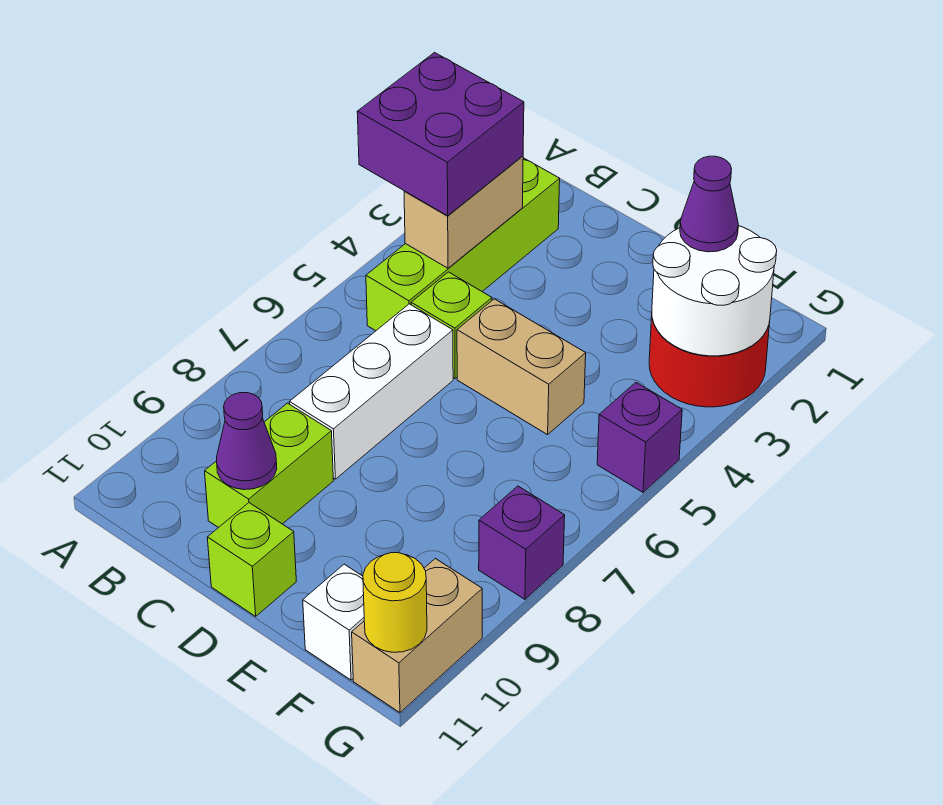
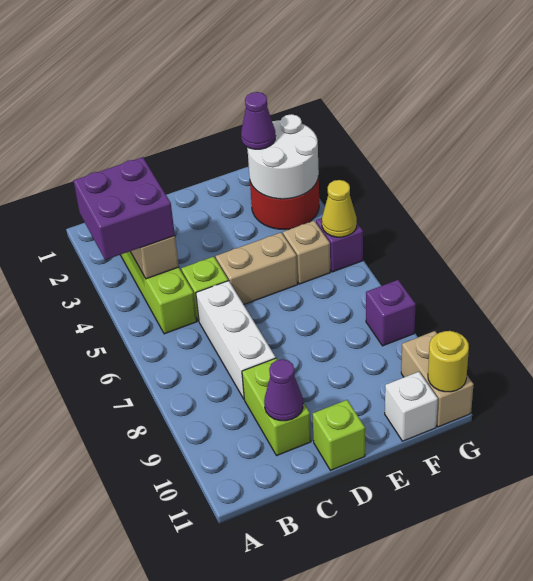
none -> tan 1x1 brick [283,221,330,284]
none -> yellow 1x1 cone [322,180,357,237]

